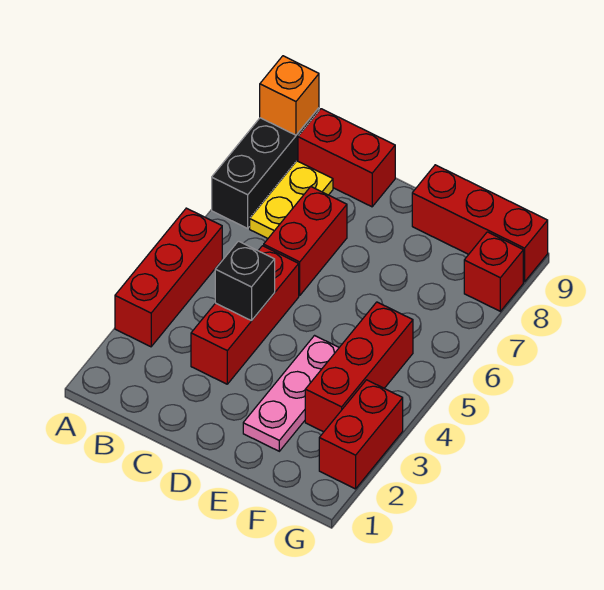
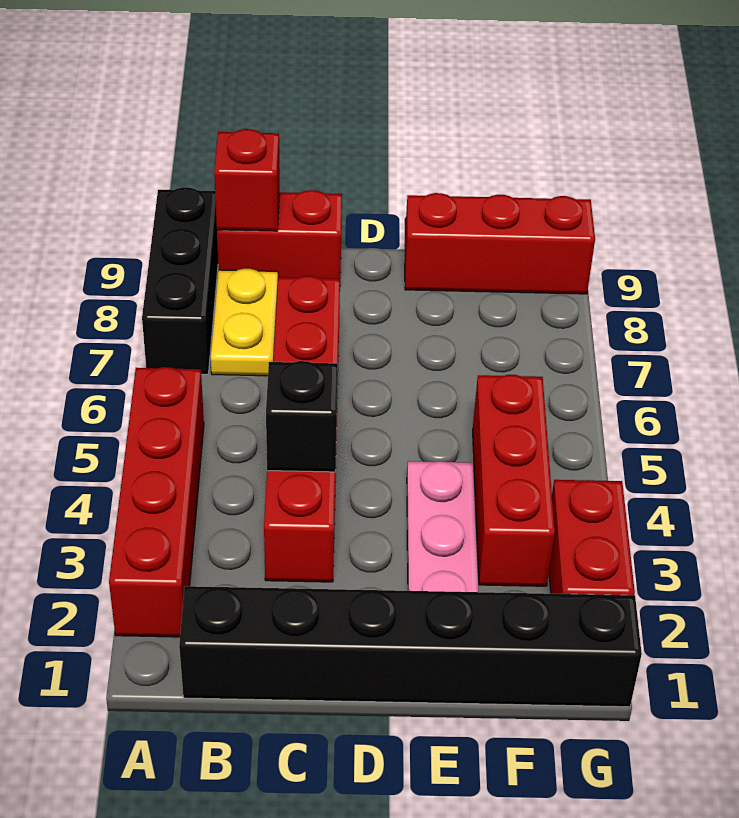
red 1x3 brick [115,208,222,347] -> red 1x4 brick [109,367,204,637]
orange 1x1 brick [260,56,319,135] -> none
none -> black 1x6 brick [179,586,642,707]
red 1x1 brick [464,232,523,311] -> red 1x1 brick moved to [214,129,280,231]

